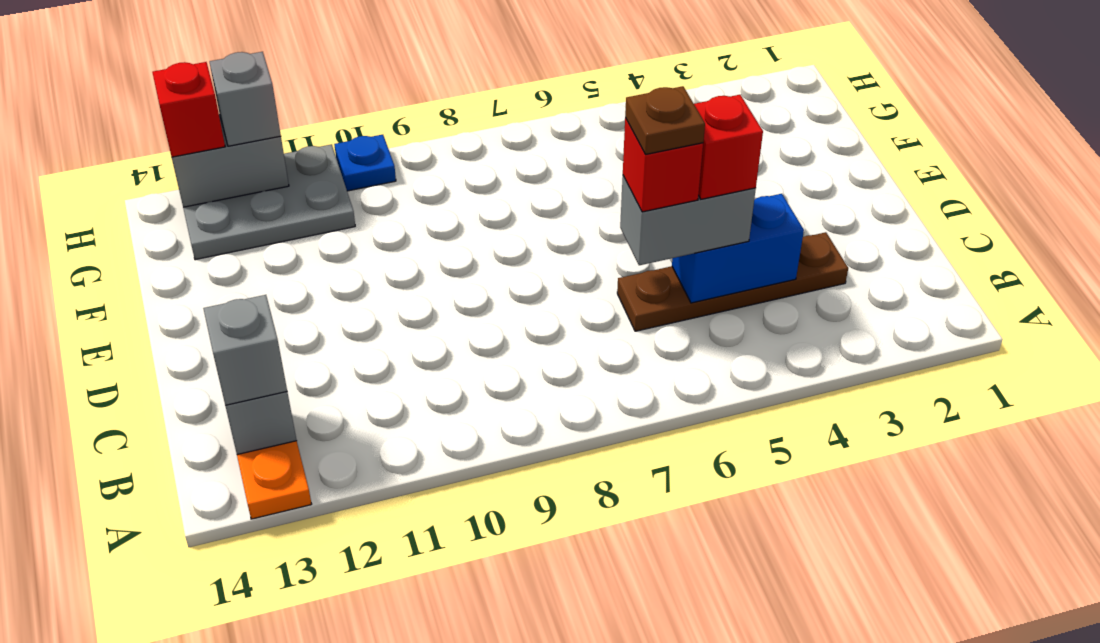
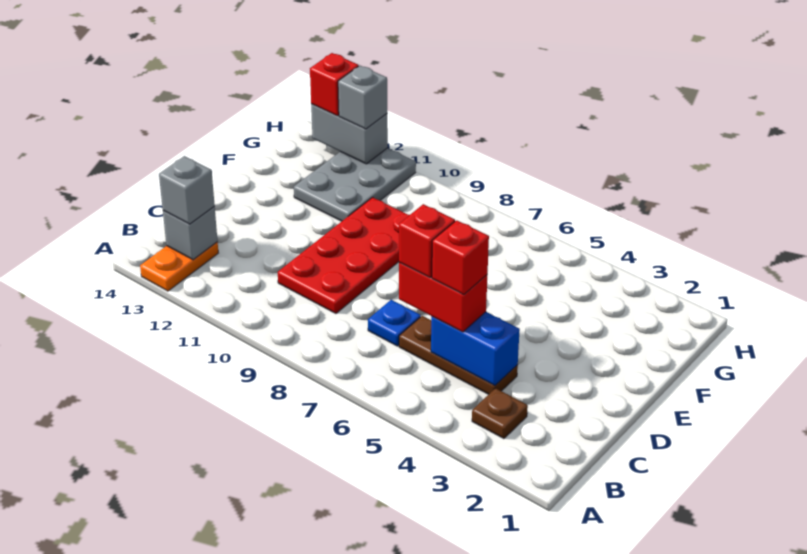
brown 1x4 plate [617,232,848,331] -> brown 1x3 plate [399,316,518,394]
grey 1x2 brick [620,176,756,265] -> red 1x2 brick [399,263,487,332]
brown 1x1 plate [625,86,705,155] -> brown 1x1 plate moved to [472,388,528,439]
none -> red 2x4 plate [278,197,409,313]
grey 2x3 plate [183,144,355,260] -> grey 2x3 plate turned to [294,148,416,221]
blue 1x1 plate [334,135,396,191] -> blue 1x1 plate moved to [368,300,421,346]

